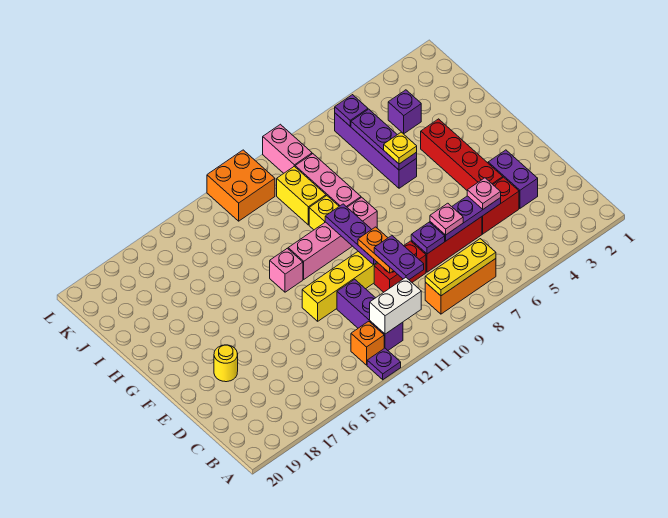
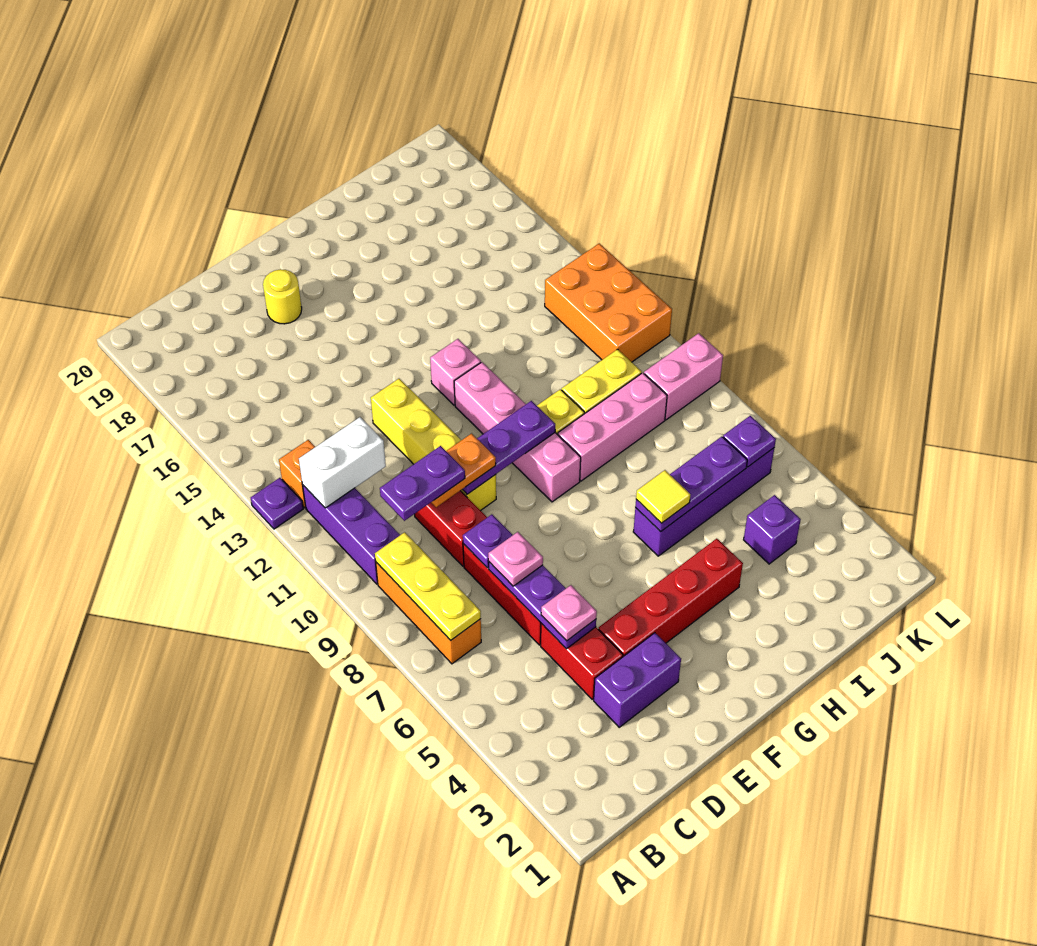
white 1x2 brick [370,278,421,334] -> white 1x2 brick turned to [299,417,386,508]
purple 1x3 brick [337,279,403,350] -> purple 1x3 brick turned to [303,485,400,584]
yellow 1x1 plate [384,132,417,164] -> yellow 1x1 tile [636,470,690,523]
orange 2x2 brick [207,150,275,221] -> orange 2x3 brick [545,243,672,362]

